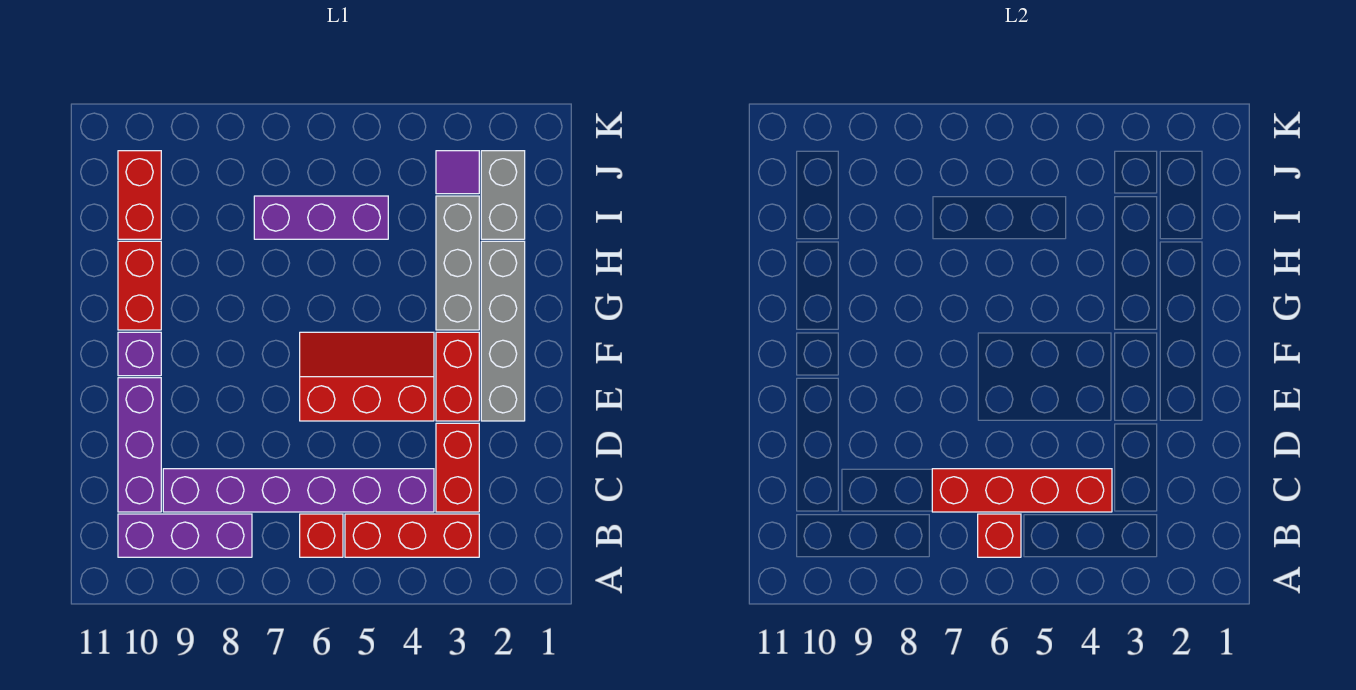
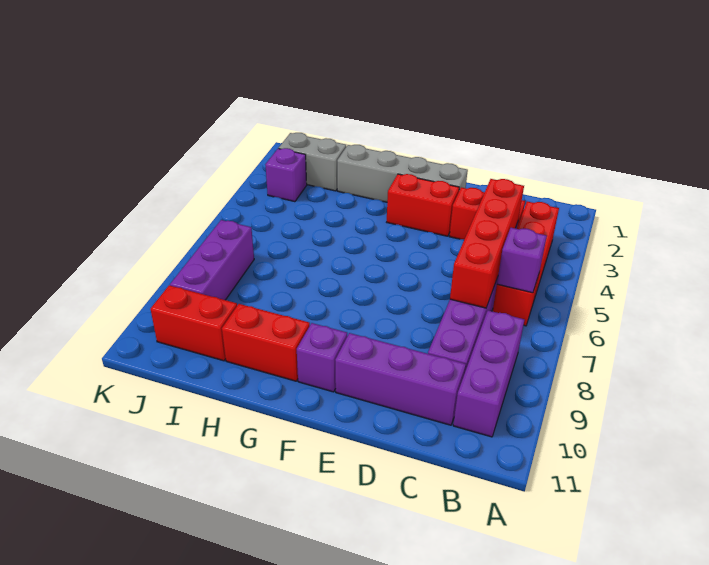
red 1x1 brick [978,514,1021,557] -> purple 1x1 brick [497,228,547,293]
red 2x3 slope [300,332,434,421] -> none
grey 1x3 brick [436,196,479,330] -> none
purple 1x3 brick [254,196,388,239] -> purple 1x3 brick moved to [170,220,254,300]
purple 1x1 tile [436,151,479,194] -> purple 1x1 brick [265,148,307,202]

